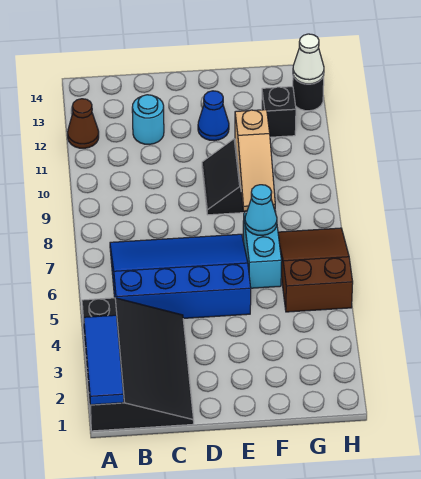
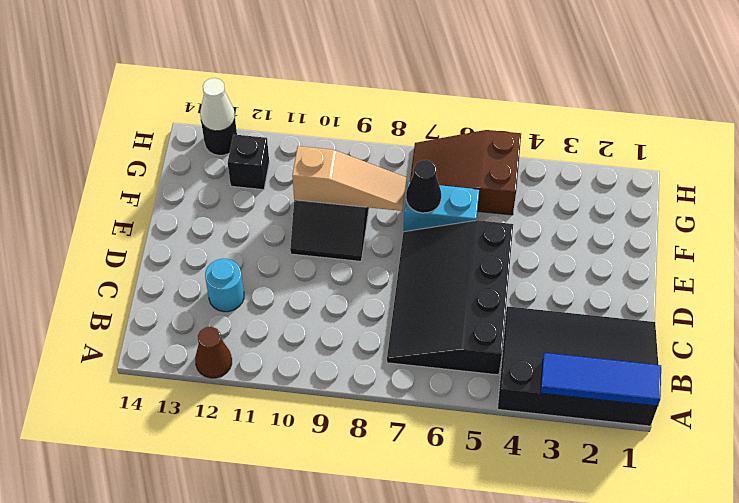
blue 3x4 slope [110,234,251,318] -> black 3x4 slope [387,220,513,375]
blue 1x1 cone [198,91,229,141] -> none
cyan 1x1 cone [245,185,277,236] -> black 1x1 cone [406,160,441,213]

